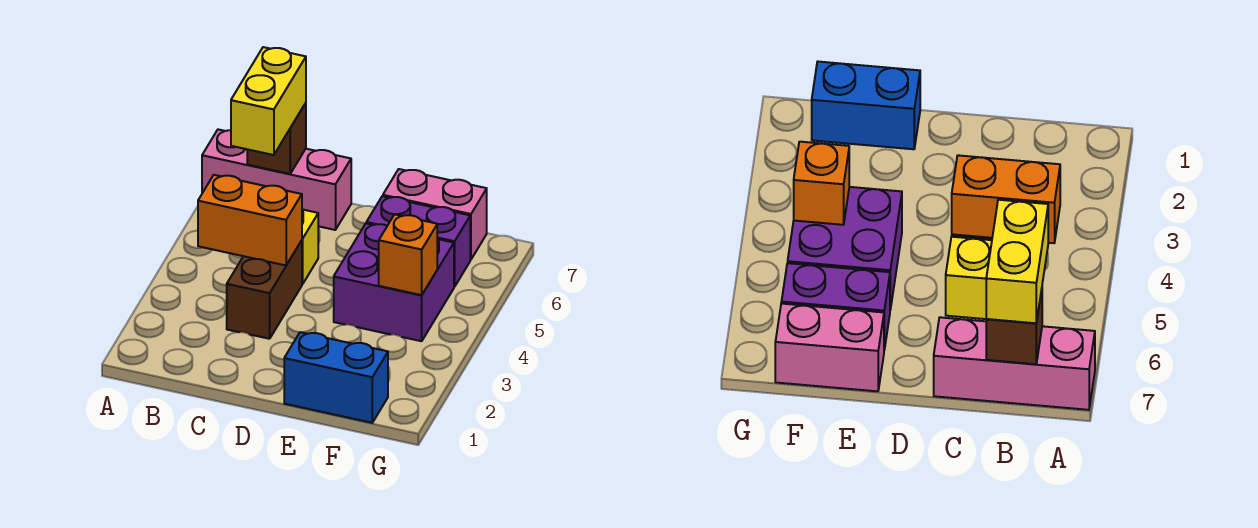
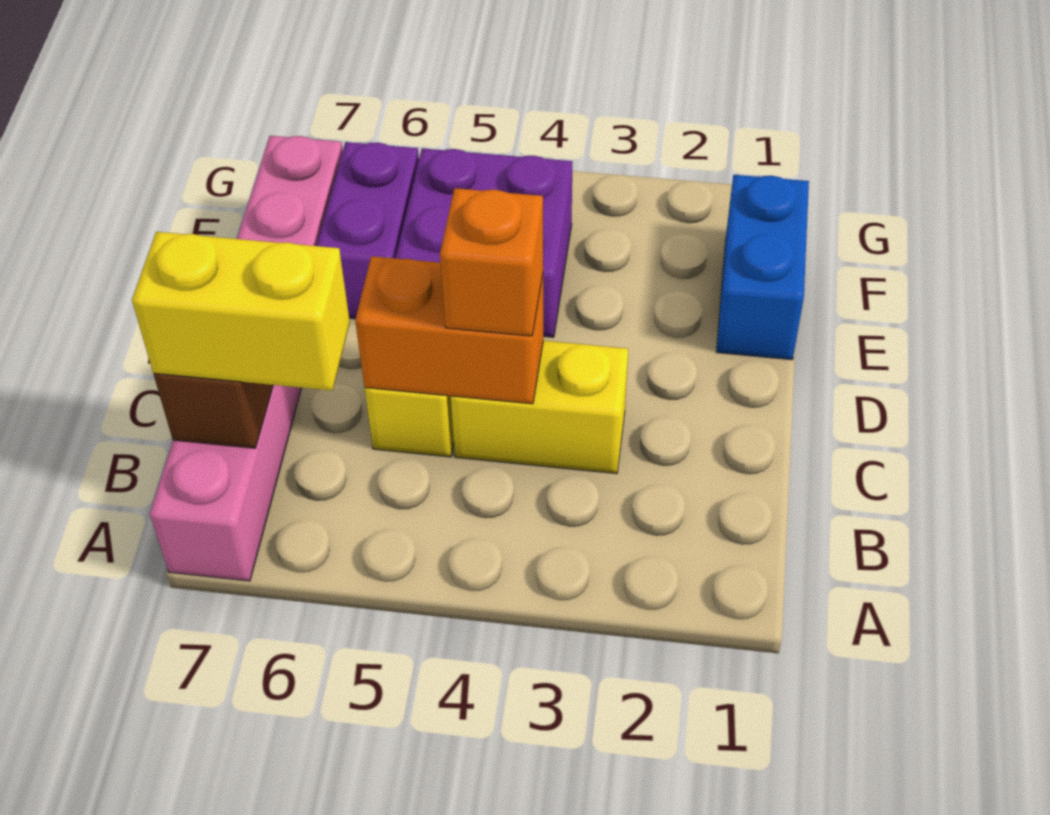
orange 1x2 brick [198,175,302,265] -> orange 1x2 brick turned to [355,256,543,404]
brown 1x2 brick [227,240,302,339] -> yellow 1x2 brick [451,341,628,474]
orange 1x1 brick [379,214,437,295] -> orange 1x1 brick moved to [440,188,543,336]

